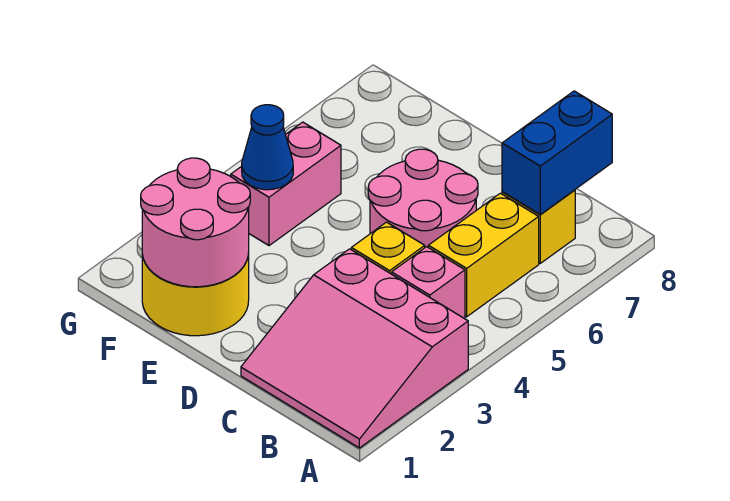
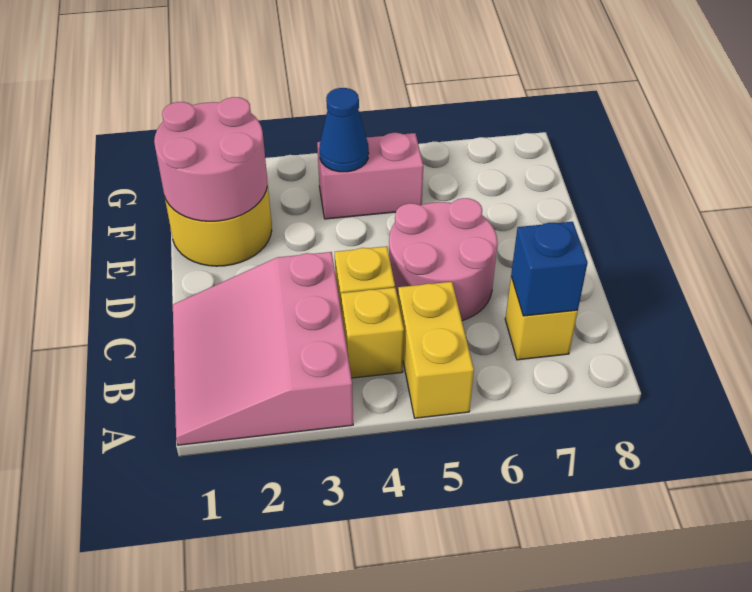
pink 1x1 brick [392,247,465,319] -> yellow 1x1 brick [341,288,404,378]
yellow 1x2 brick [428,193,539,317] -> yellow 1x2 brick turned to [398,282,474,418]
blue 1x2 brick [502,91,612,214] -> blue 1x1 brick [511,222,588,316]

